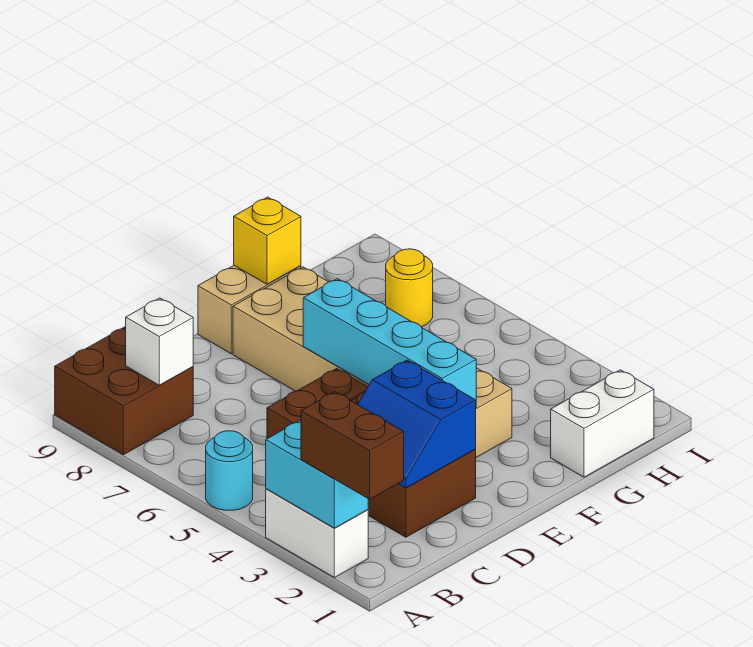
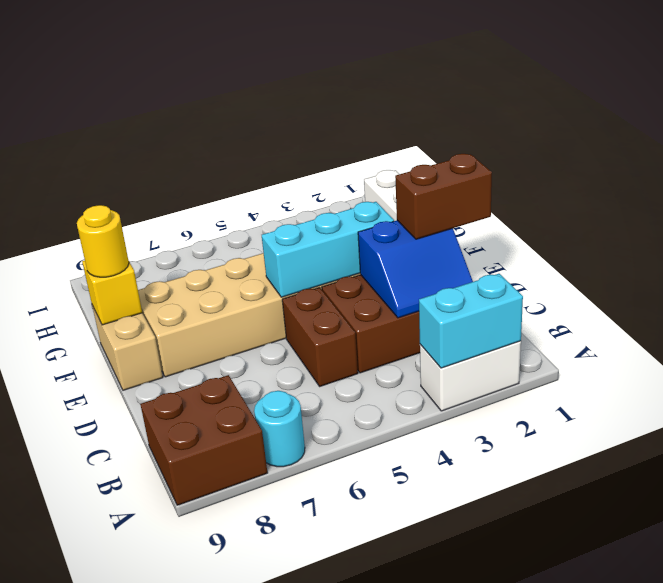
brown 1x2 brick [301,392,404,499] -> brown 1x2 brick moved to [395,154,492,239]
cyan 1x1 round brick [206,431,253,510] -> cyan 1x1 round brick moved to [254,391,305,467]
white 1x1 brick [126,298,193,385] -> none
cyan 1x4 brick [303,279,476,400] -> cyan 1x3 brick [262,202,394,297]
yellow 1x1 round brick [386,249,433,327] -> yellow 1x1 round brick moved to [77,205,129,277]

